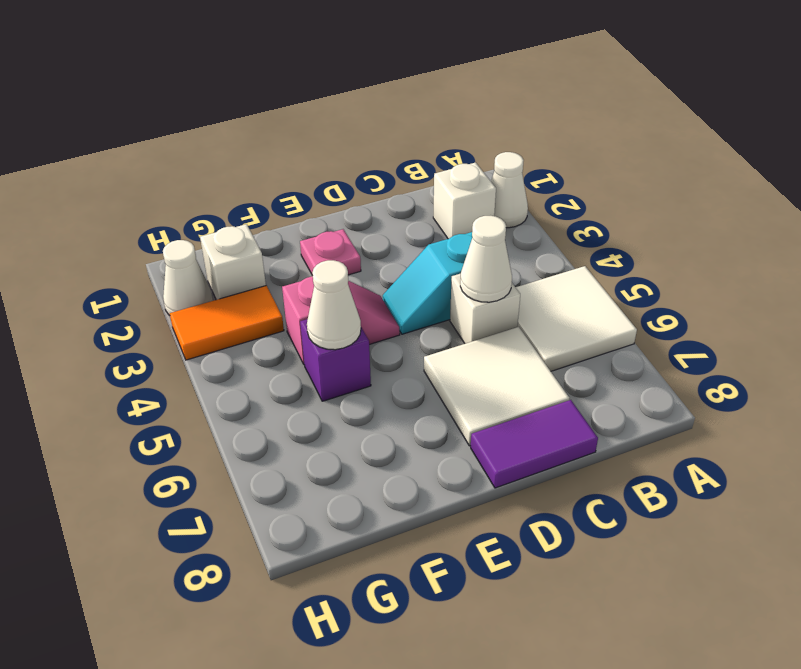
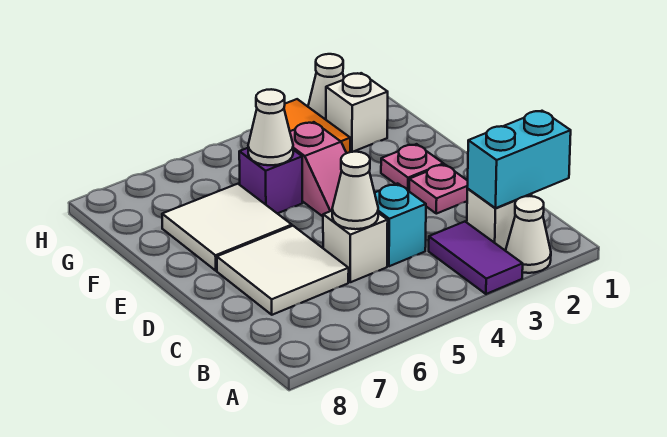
white 2x2 tile [516,266,637,371] -> white 2x2 tile moved to [162,184,292,271]
none -> cyan 1x2 brick [467,111,571,208]
purple 1x2 tile [471,400,598,488] -> purple 1x2 tile moved to [429,222,523,294]
none -> pink 1x1 plate [409,165,468,214]

